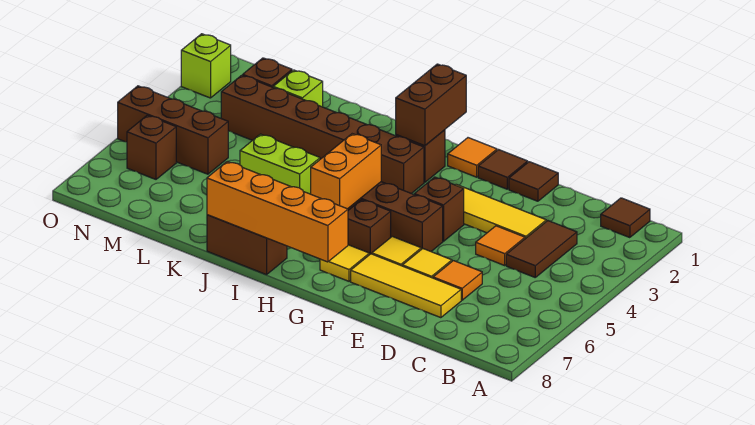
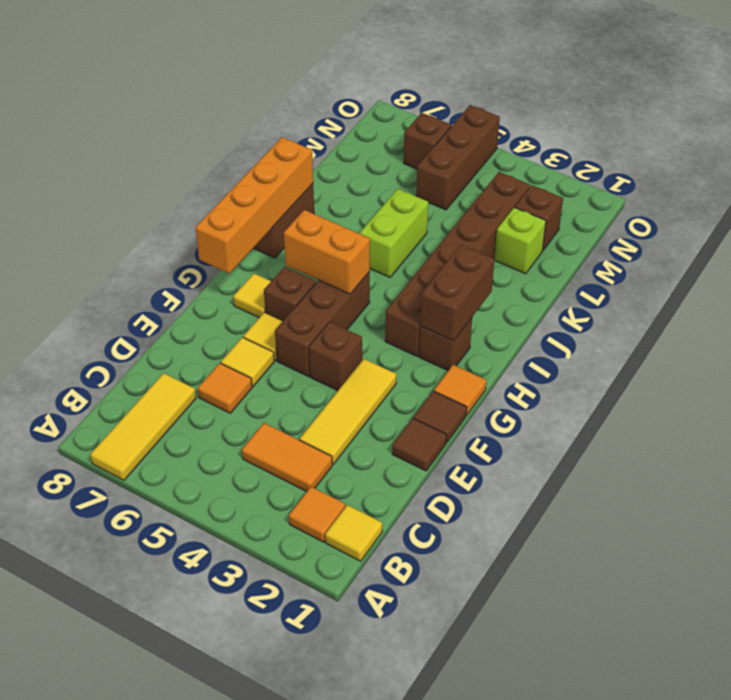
brown 1x1 tile [601,198,650,238] -> yellow 1x1 tile [325,505,382,561]
brown 1x2 tile [506,221,577,277] -> orange 1x2 tile [242,423,332,492]
orange 1x1 tile [476,226,525,265] -> orange 1x1 tile moved to [289,487,346,542]
yellow 1x3 tile [351,254,461,318] -> yellow 1x3 tile moved to [90,373,196,480]
brown 1x2 brick [396,64,466,146] -> brown 1x2 brick turned to [420,245,494,341]
lime 1x1 brick [181,34,231,98] -> none

